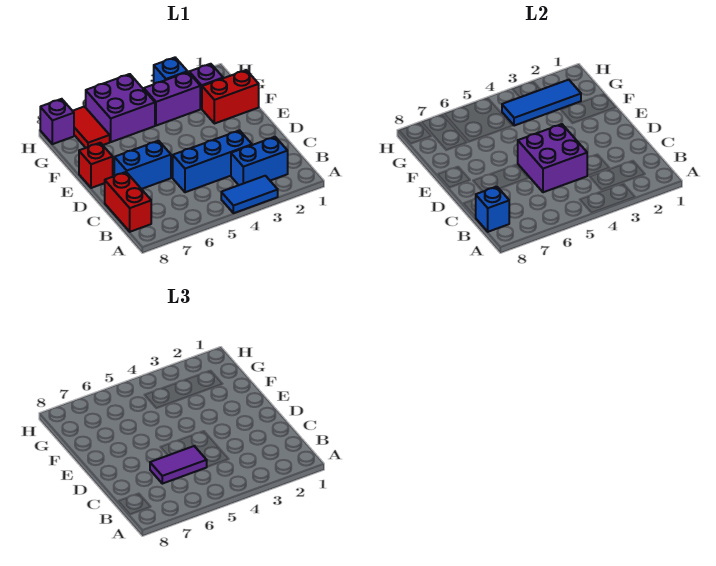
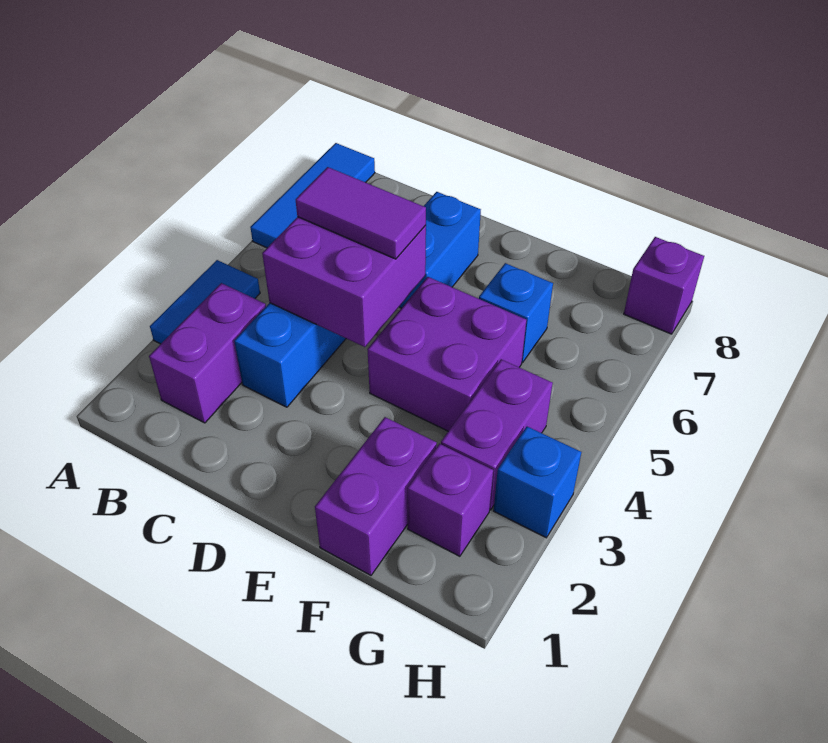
blue 1x2 brick [231,137,288,185] -> purple 1x2 brick [149,283,266,423]
red 1x2 brick [105,172,151,232] -> none
blue 1x1 brick [476,187,509,232] -> blue 1x1 brick moved to [479,263,553,362]
purple 1x2 tile [150,446,207,484] -> purple 1x2 tile turned to [296,167,426,259]
red 1x1 brick [79,143,113,188] -> none
red 1x2 brick [202,70,259,124] -> purple 1x2 brick [315,417,437,575]
blue 1x3 tile [502,80,581,126] -> blue 1x3 tile moved to [250,143,375,248]
purple 2x2 brick [86,74,155,142] -> purple 2x2 brick moved to [367,277,526,431]
red 1x2 tile [73,107,110,148] -> none

